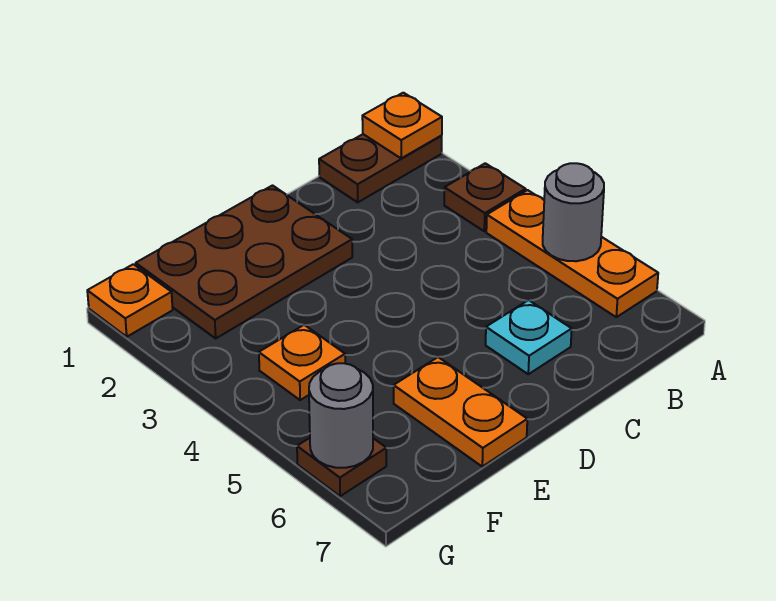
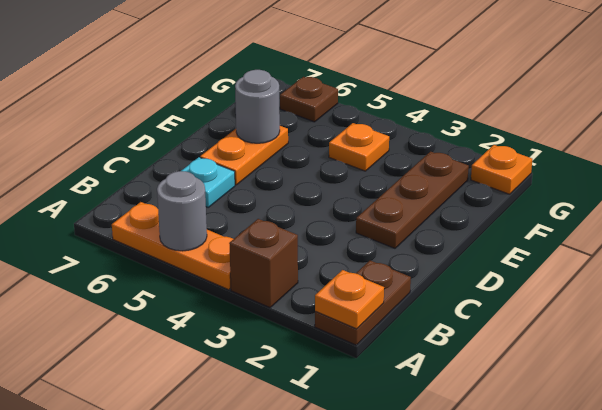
brown 1x1 plate [444,163,526,231] -> brown 1x1 brick [229,219,298,308]
brown 2x3 plate [136,186,352,338] -> brown 1x3 plate [356,152,469,248]
orange 1x2 plate [394,357,527,467] -> orange 1x2 plate turned to [200,126,288,185]
grey 1x1 round brick [309,363,373,468] -> grey 1x1 round brick moved to [235,70,280,143]

